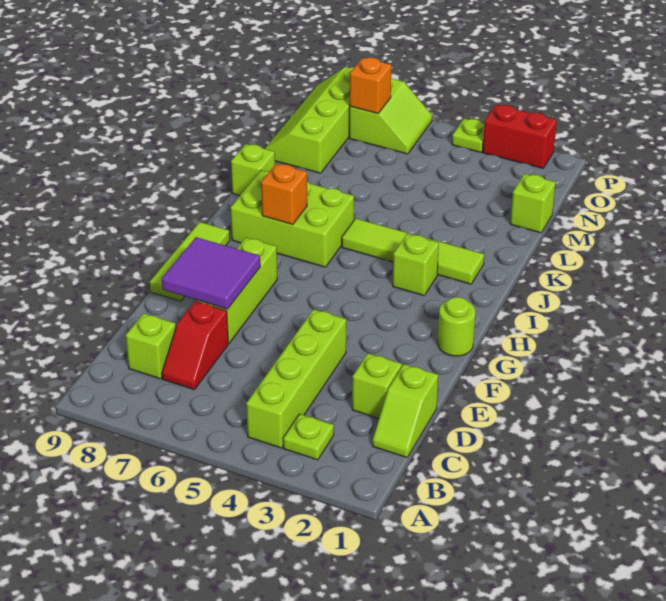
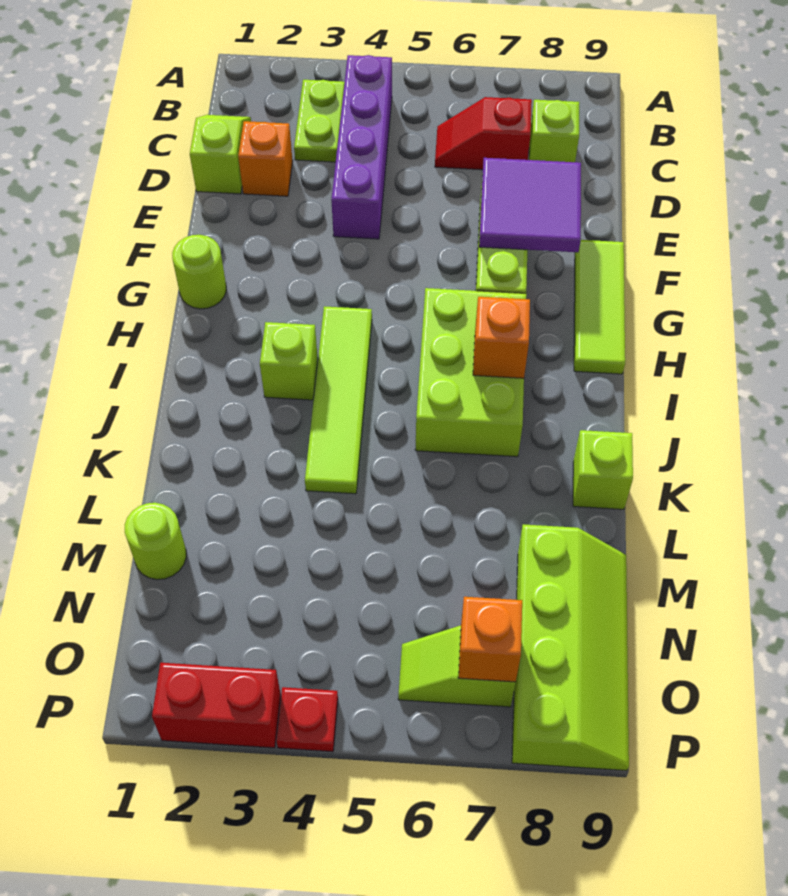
lime 1x1 plate [283,414,334,460] -> lime 1x2 plate [294,80,345,162]
lime 1x4 brick [246,309,346,448] -> purple 1x4 brick [331,55,392,239]
red 1x2 slope [162,301,229,389] -> red 1x2 slope turned to [435,97,532,170]
lime 1x1 brick [352,353,402,418] -> orange 1x1 brick [238,121,293,196]
lime 2x3 brick [230,170,354,267] -> lime 2x3 brick turned to [415,288,526,457]
lime 1x4 tile [342,218,484,284] -> lime 1x4 tile turned to [305,306,372,494]
lime 1x1 brick [510,174,555,233] -> lime 1x1 round brick [125,503,186,580]
lime 2x2 slope [349,77,432,154] -> lime 1x2 slope [398,626,516,707]
lime 1x1 plate [452,119,484,152] -> red 1x1 plate [276,687,338,752]

